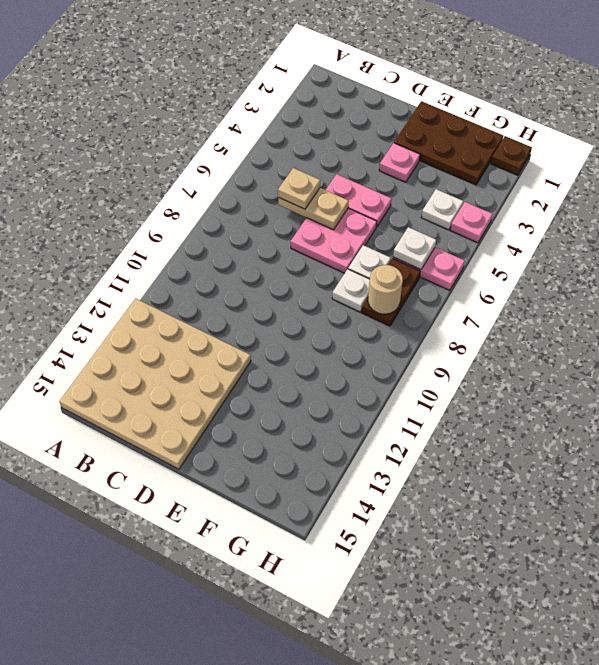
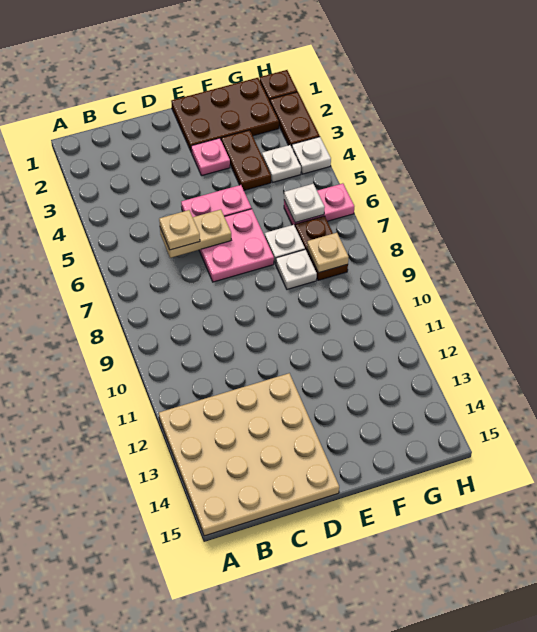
none -> brown 1x2 plate [221,130,271,190]
tan 1x1 round brick [368,265,403,314] -> tan 1x1 plate [307,233,349,273]
none -> brown 1x2 plate [270,92,320,147]
pink 1x1 plate [450,202,492,243] -> white 1x1 plate [292,137,331,174]

